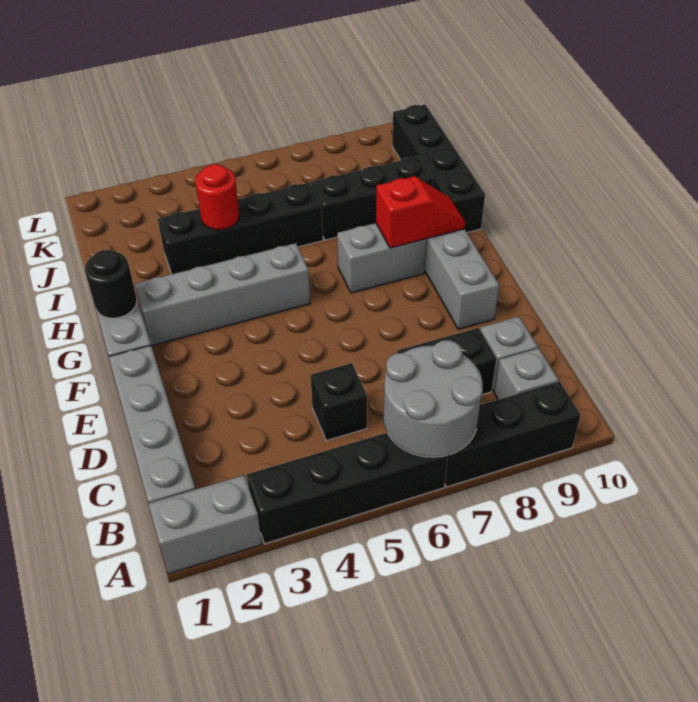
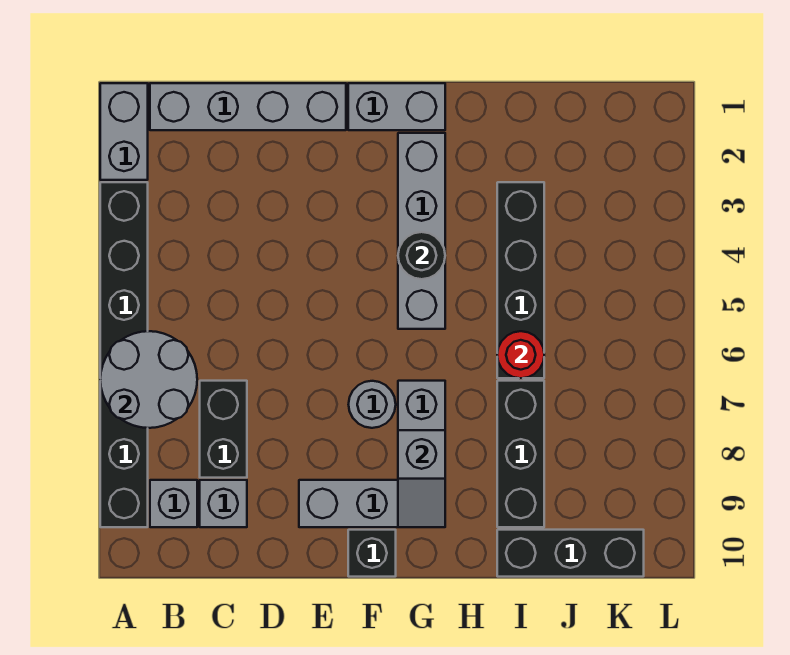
black 1x1 brick [311,363,367,441] -> black 1x1 brick moved to [348,530,396,577]
none -> grey 1x1 round brick [349,381,396,428]
black 1x1 round brick [85,250,137,318] -> black 1x1 round brick moved to [398,232,445,279]
red 1x2 slope [376,176,465,248] -> grey 1x2 slope [398,430,445,527]
black 1x4 brick [392,104,485,233] -> black 1x3 brick [497,530,644,577]
red 1x1 round brick [195,164,240,230] -> red 1x1 round brick moved to [497,331,544,378]

